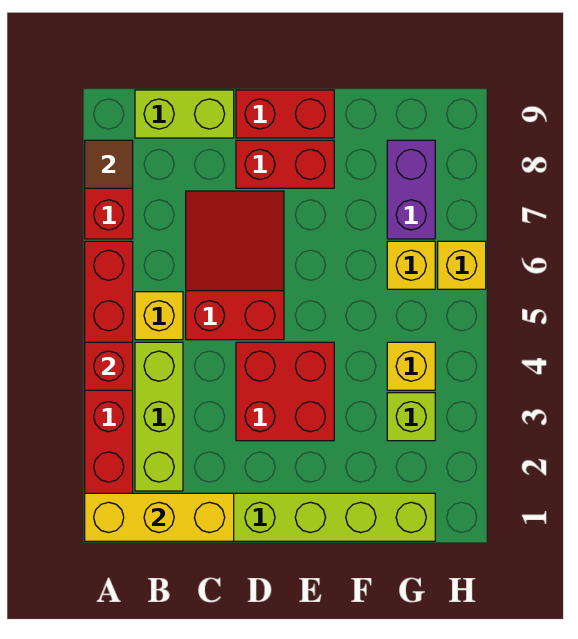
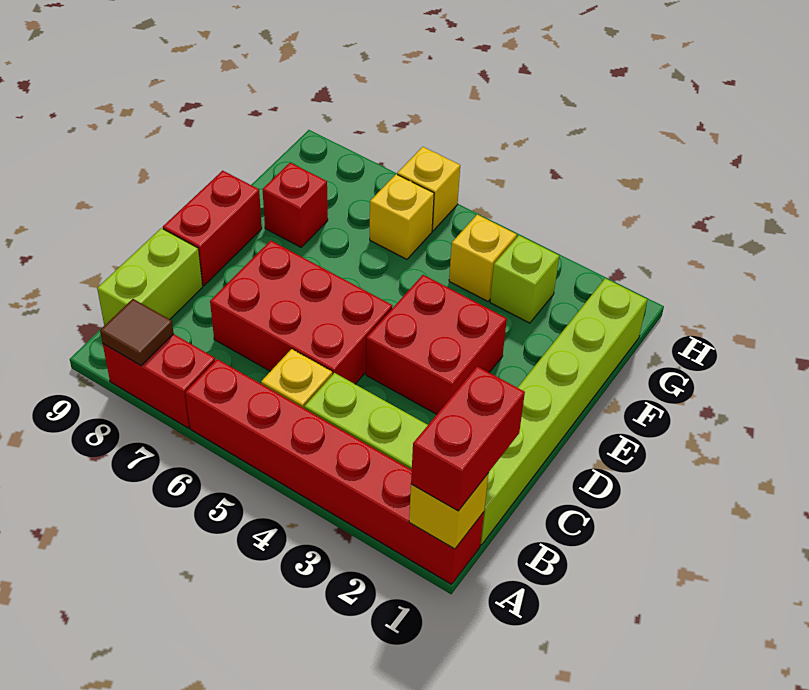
yellow 1x3 brick [85,493,234,541] -> yellow 1x1 brick [409,473,489,549]
red 1x1 brick [85,342,133,390] -> red 1x1 brick moved to [263,163,328,247]
red 2x3 slope [186,191,284,340] -> red 2x3 brick [210,241,392,384]
red 1x2 brick [236,140,334,188] -> red 1x2 brick moved to [411,366,525,511]
purple 1x2 brick [387,140,435,239] -> none

